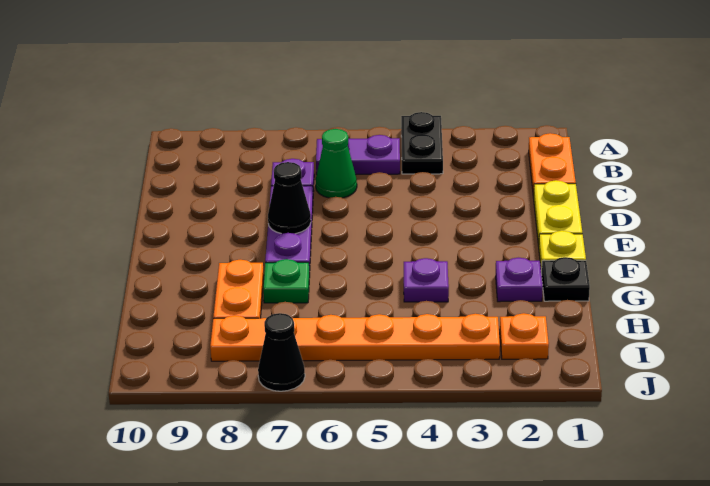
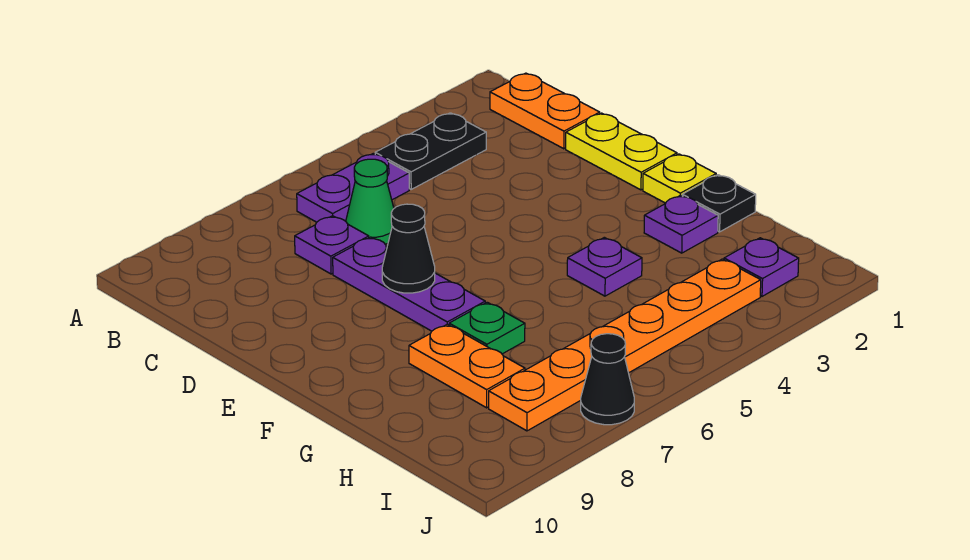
black 1x2 plate [401,112,443,174] -> black 1x2 plate turned to [375,113,486,189]
orange 1x1 plate [500,313,549,359] -> purple 1x1 plate [724,238,799,296]

